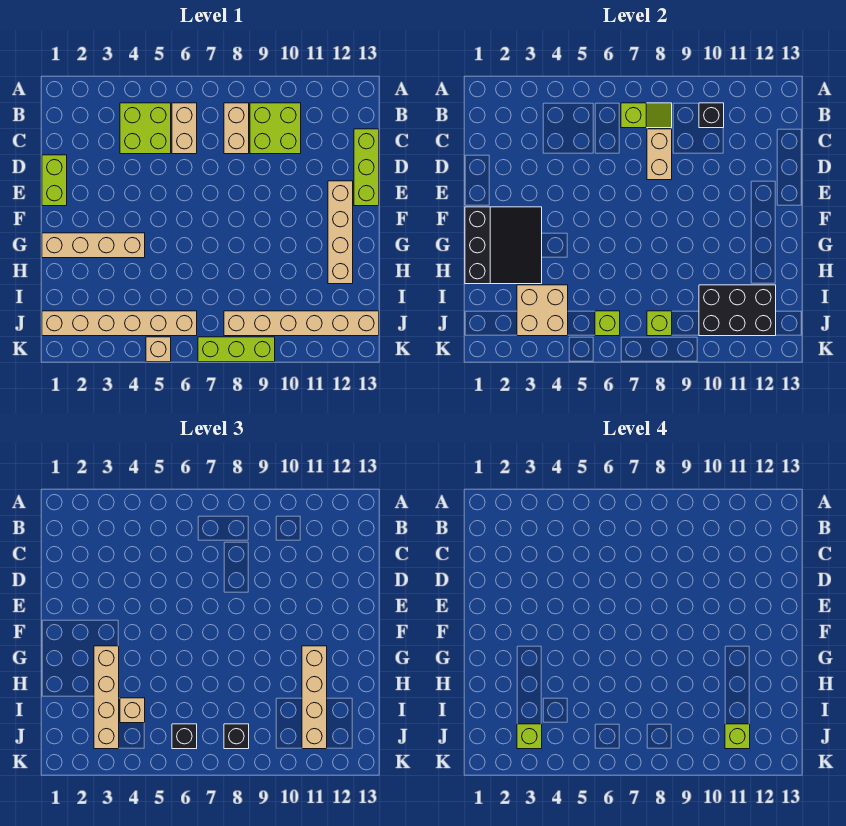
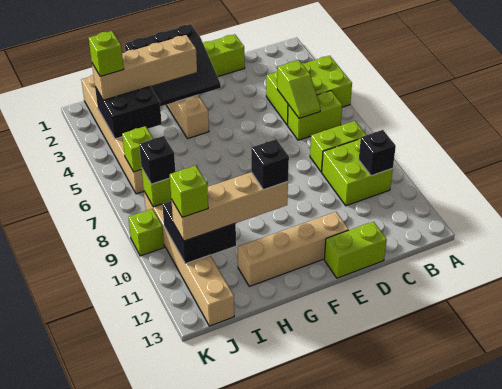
lime 2x2 brick [120,103,171,154] -> lime 2x3 brick [266,56,352,125]
tan 1x2 brick [172,103,197,154] -> lime 1x2 brick [288,91,342,140]
lime 1x2 slope [621,103,672,128] -> lime 1x2 slope moved to [277,60,320,118]
tan 1x2 brick [224,103,249,154] -> lime 1x2 brick [310,121,366,172]
tan 1x2 brick [647,129,672,180] -> none
lime 1x3 brick [354,129,379,206] -> lime 1x2 brick [324,221,387,278]
tan 2x2 brick [517,285,568,336] -> black 2x2 brick [95,86,162,139]
tan 1x1 brick [120,698,145,723] -> none
black 2x3 brick [699,285,776,336] -> black 2x2 brick [162,201,236,264]
black 1x1 brick [172,724,197,749] -> black 1x1 brick moved to [251,139,289,190]
tan 1x1 brick [146,337,171,362] -> none
lime 1x3 brick [198,337,275,362] -> lime 1x1 brick [128,209,164,256]

